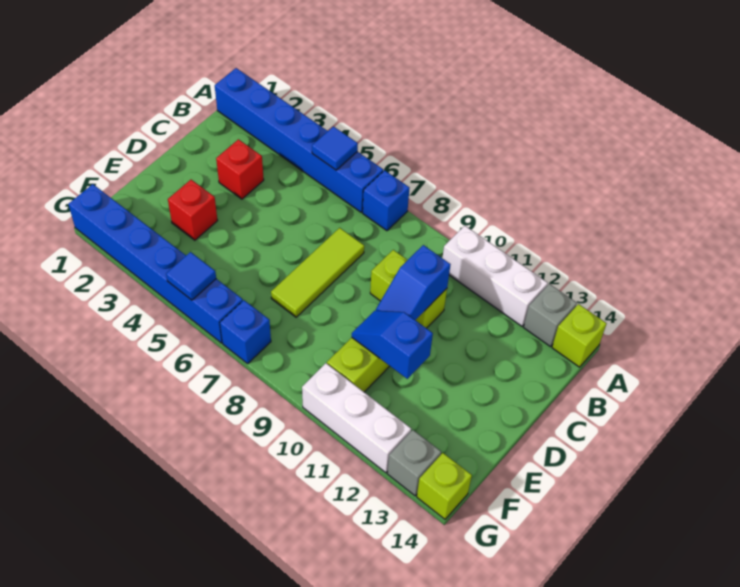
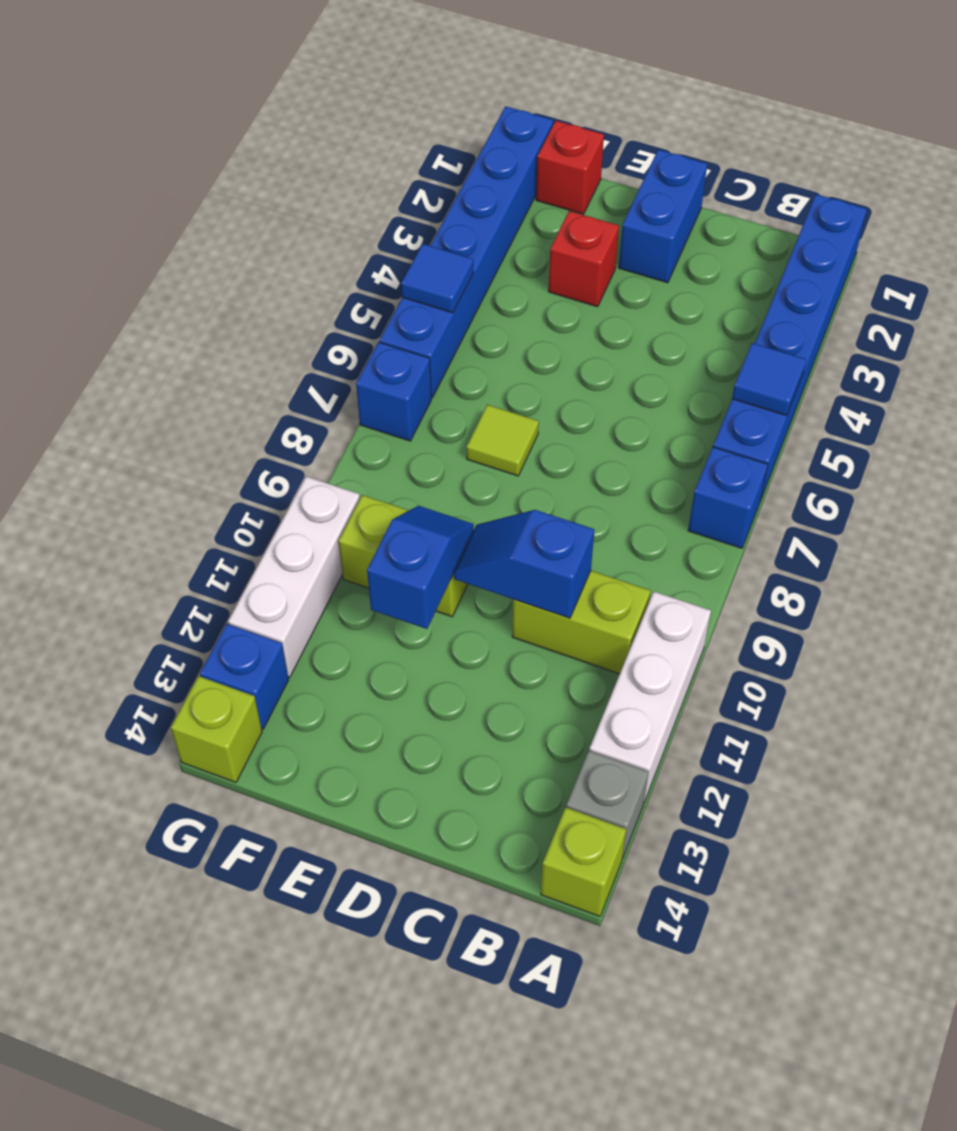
red 1x1 brick [216,139,264,199] -> red 1x1 brick moved to [536,121,604,214]
lime 1x3 tile [271,228,364,317] -> lime 1x1 tile [467,405,539,476]
lime 1x2 brick [370,250,447,328] -> lime 1x2 brick turned to [512,571,651,674]
none -> blue 1x2 brick [619,150,707,283]
grey 1x1 brick [387,430,441,496] -> blue 1x1 brick [200,624,289,729]

